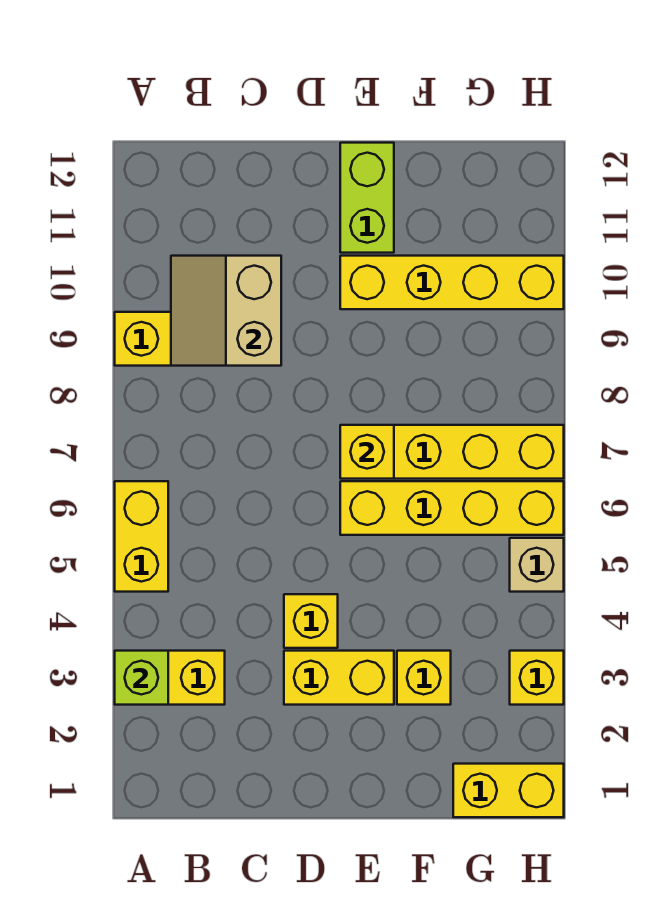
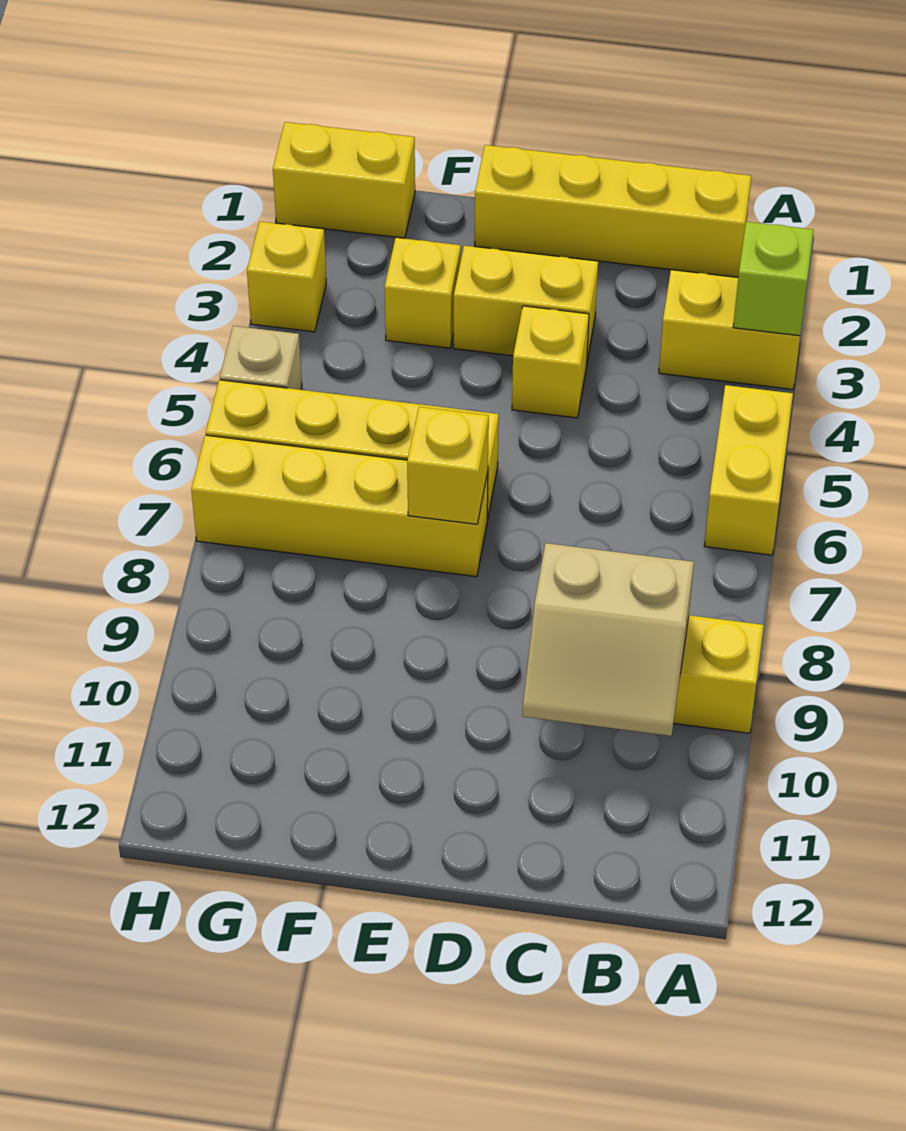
tan 2x2 slope [171,256,281,366] -> tan 2x2 slope turned to [522,543,694,736]
yellow 1x4 brick [340,256,564,309] -> yellow 1x4 brick moved to [475,145,751,277]
lime 1x2 brick [340,143,394,253] -> none

